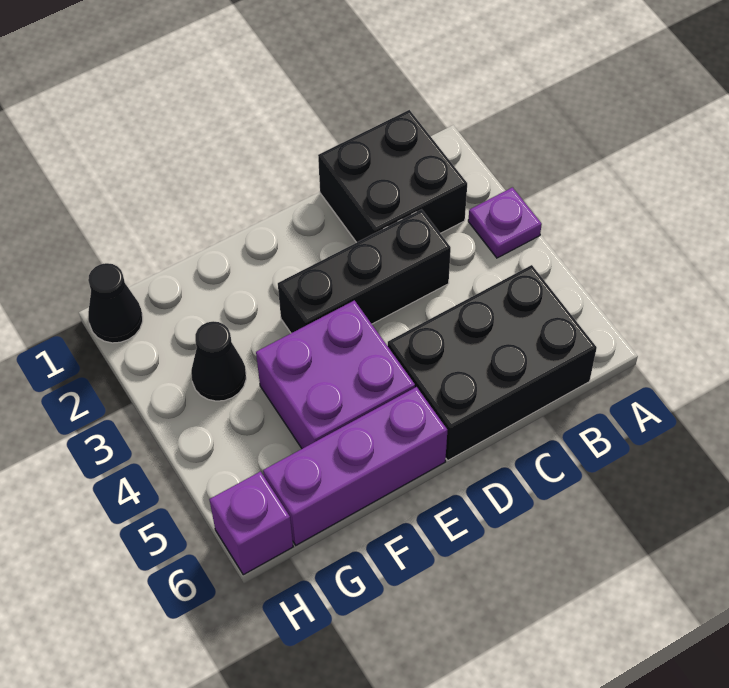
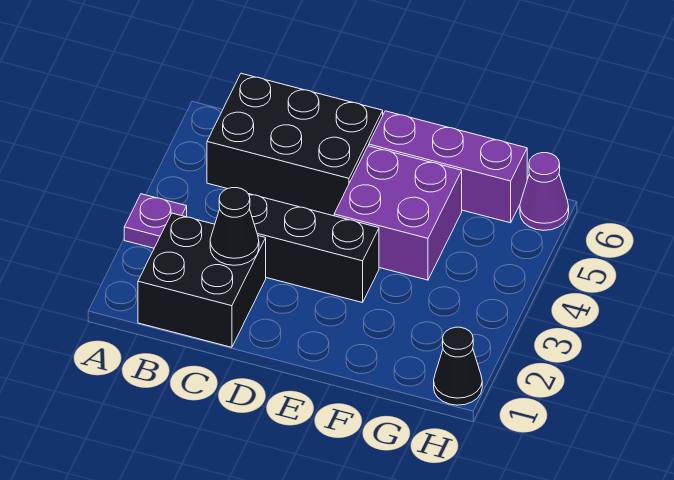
black 1x1 cone [191,321,246,401] -> black 1x1 cone moved to [210,188,259,265]
purple 1x1 brick [209,471,293,575] -> purple 1x1 cone [520,153,569,230]

